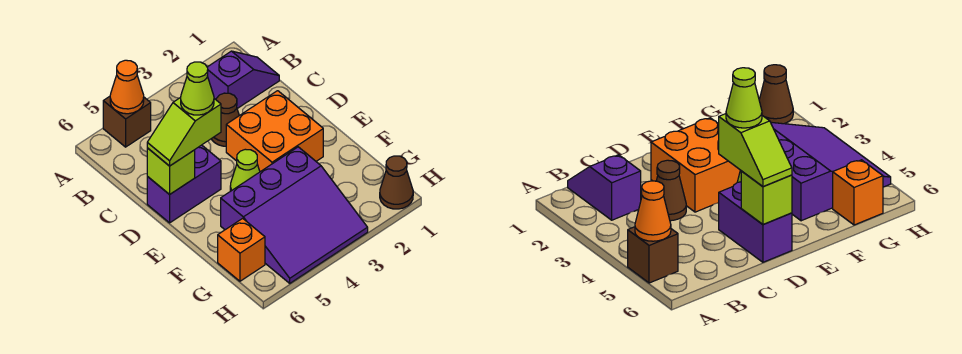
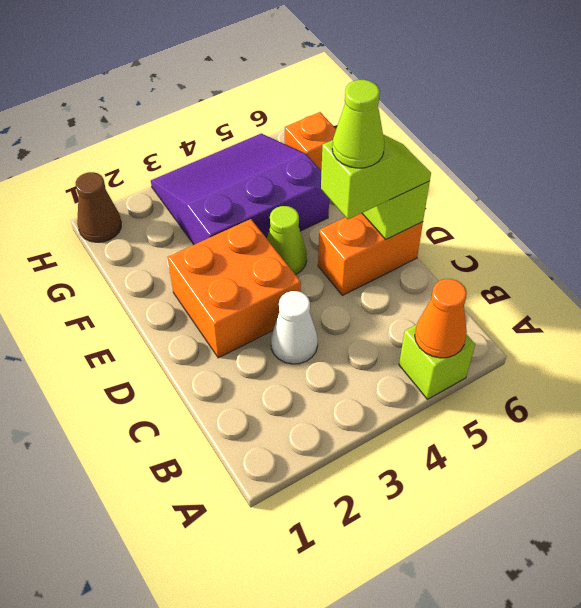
brown 1x1 brick [103,96,151,147] -> lime 1x1 brick [399,324,475,399]
purple 1x2 slope [207,51,279,109] -> none
brown 1x1 cone [212,93,239,146] -> white 1x1 cone [271,291,318,364]
purple 1x2 brick [147,145,221,223] -> orange 1x2 brick [318,213,423,295]

